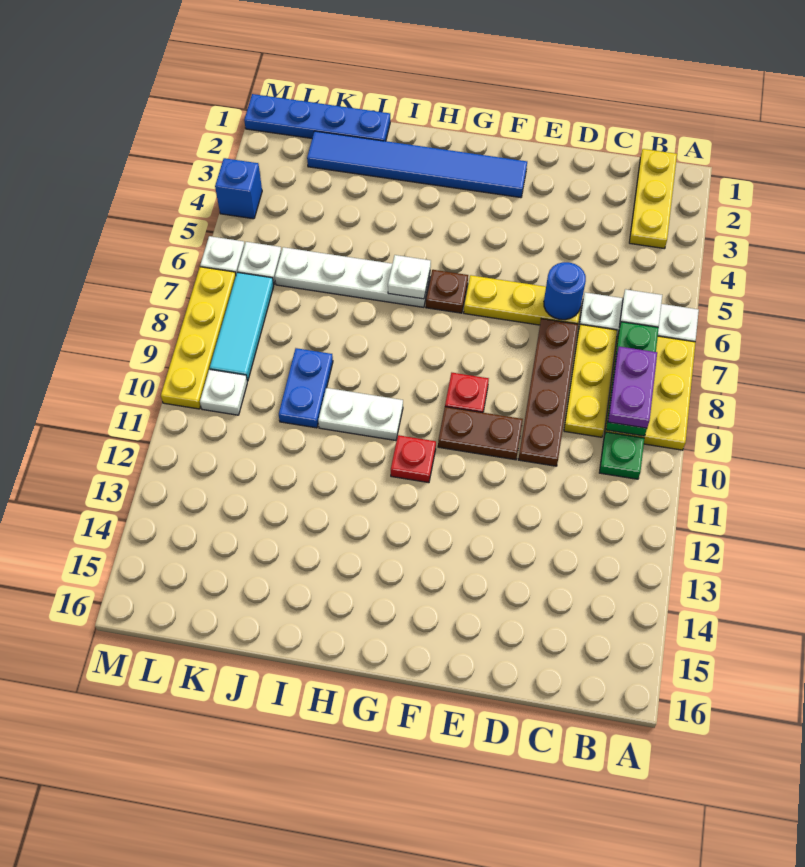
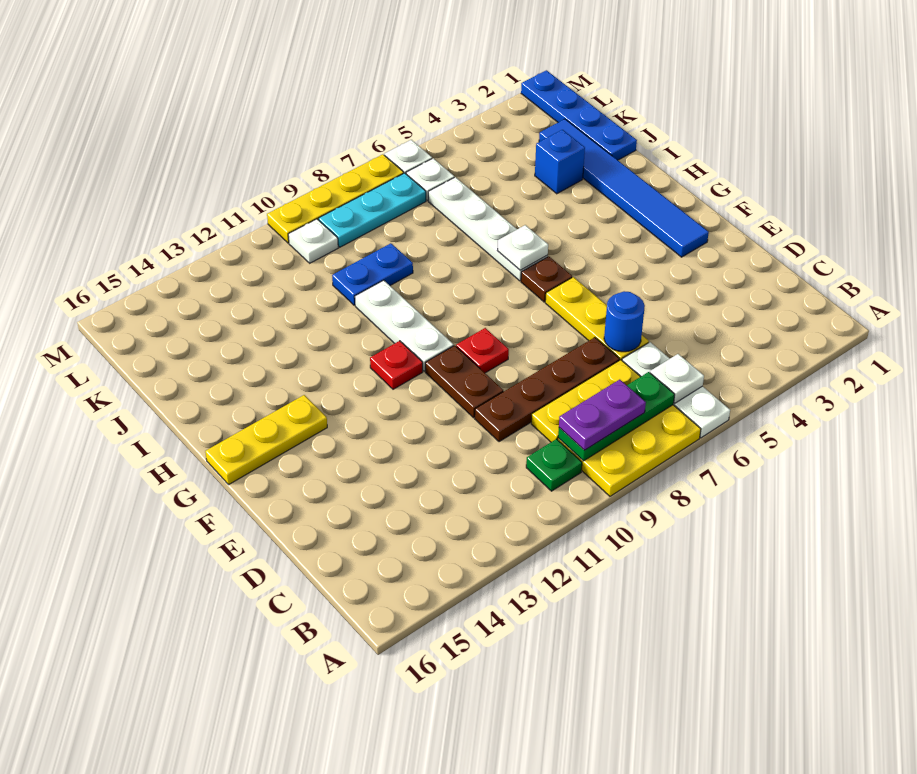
yellow 1x3 plate [629,149,677,249] -> yellow 1x3 plate moved to [205,395,327,484]
white 1x2 plate [318,388,403,441] -> white 1x3 plate [355,280,454,371]
cyan 1x3 tile [210,272,274,381] -> cyan 1x3 plate [318,173,426,247]
blue 1x1 brick [215,158,262,219] -> blue 1x1 brick moved to [535,130,585,194]

